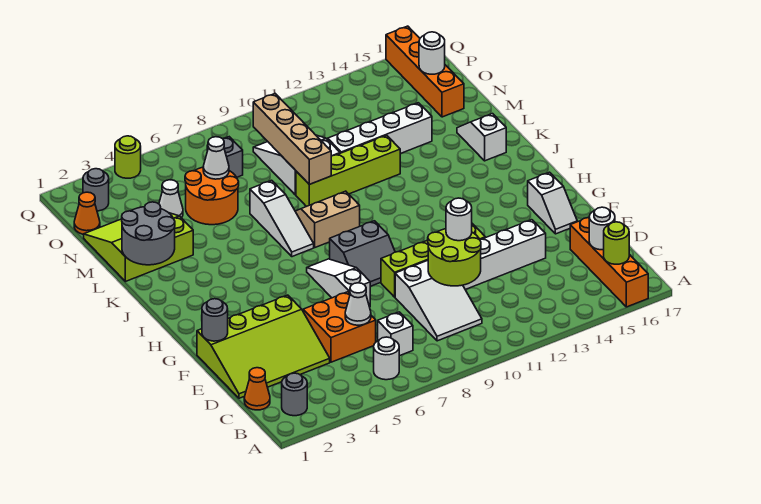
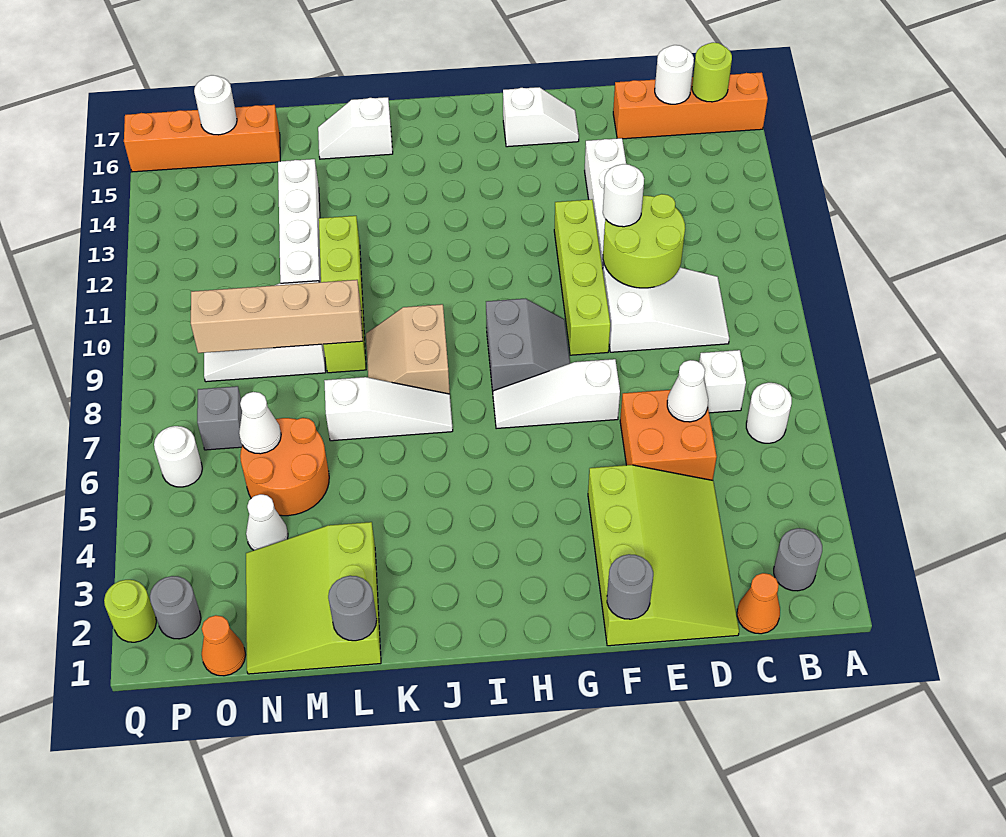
grey 2x2 round brick [122,202,175,265] -> grey 1x1 round brick [328,576,377,641]
none -> white 1x1 round brick [154,426,202,487]
lime 1x1 round brick [115,136,141,178] -> lime 1x1 round brick moved to [104,580,156,642]

